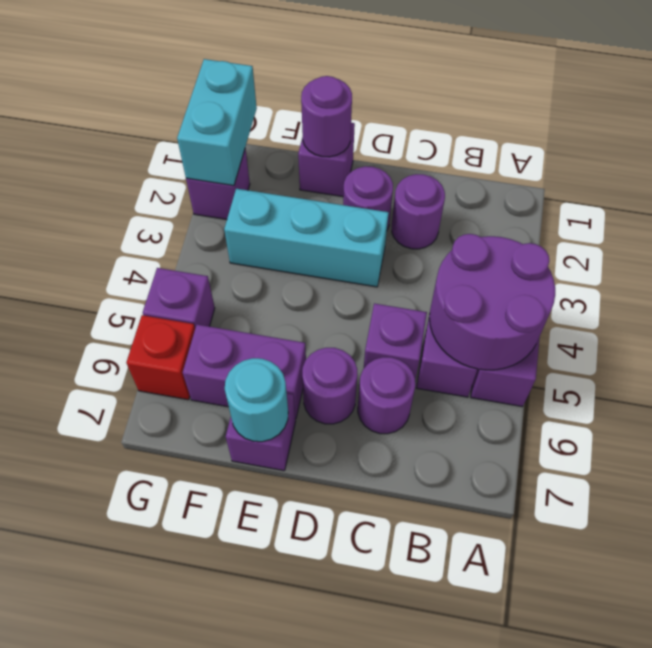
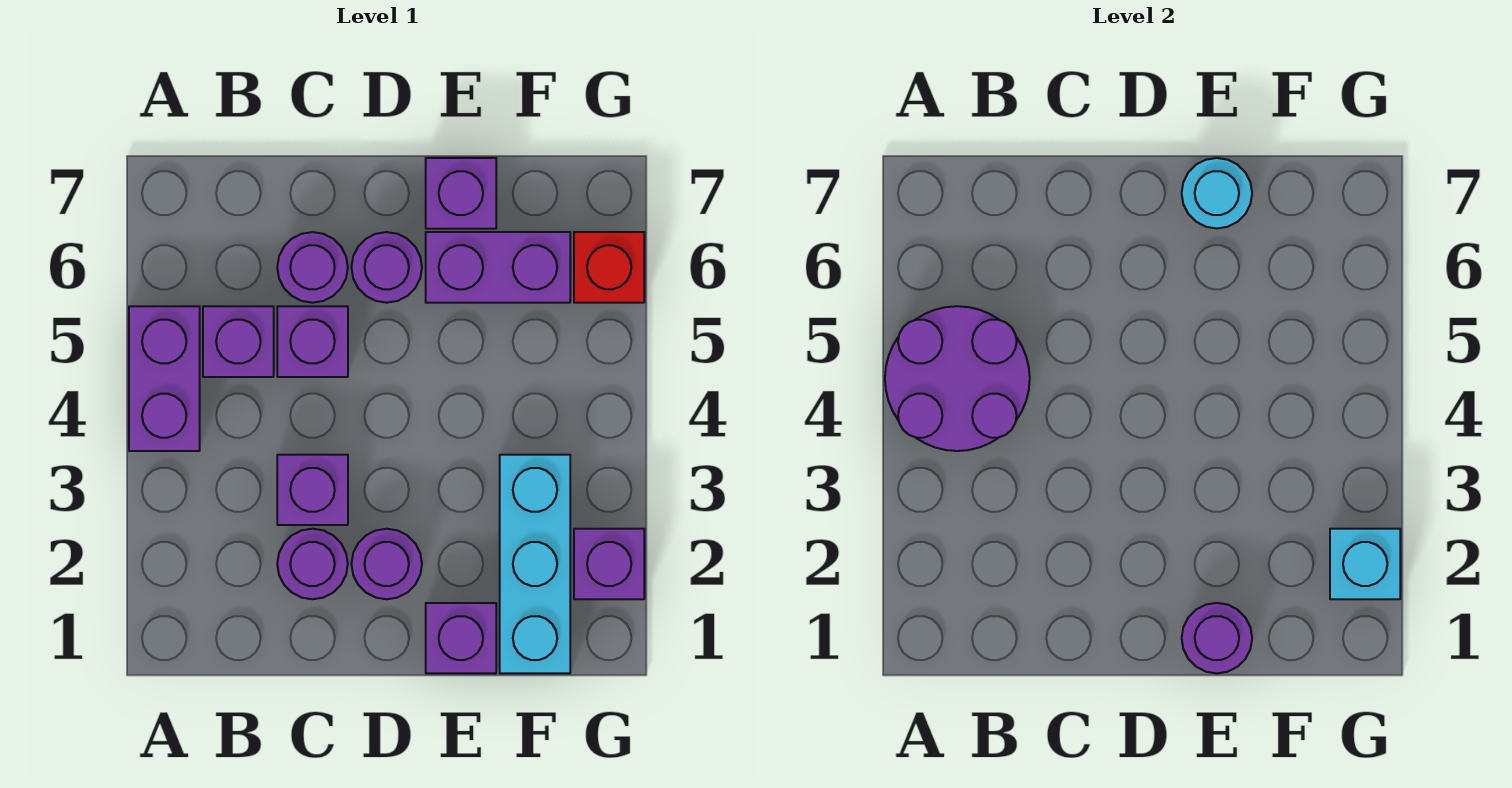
cyan 1x3 brick [224,189,389,287] -> cyan 1x3 brick turned to [500,455,570,673]
cyan 1x2 brick [177,59,257,186] -> cyan 1x1 brick [1330,529,1400,599]
purple 1x1 brick [143,268,215,328] -> purple 1x1 brick moved to [277,455,348,525]

